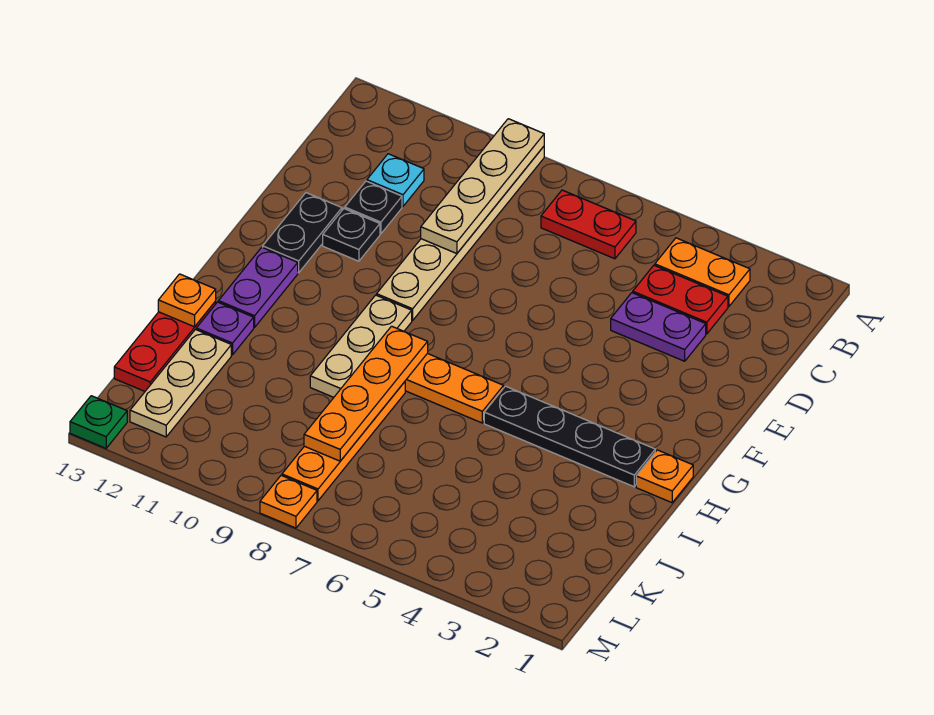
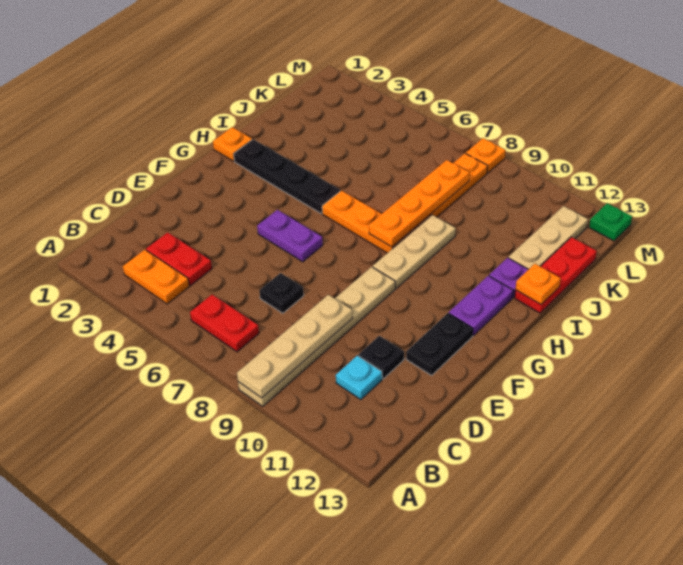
purple 1x2 plate [611,293,706,361] -> purple 1x2 plate moved to [257,210,323,262]
black 1x1 plate [323,209,380,261] -> black 1x1 plate moved to [259,273,304,313]

